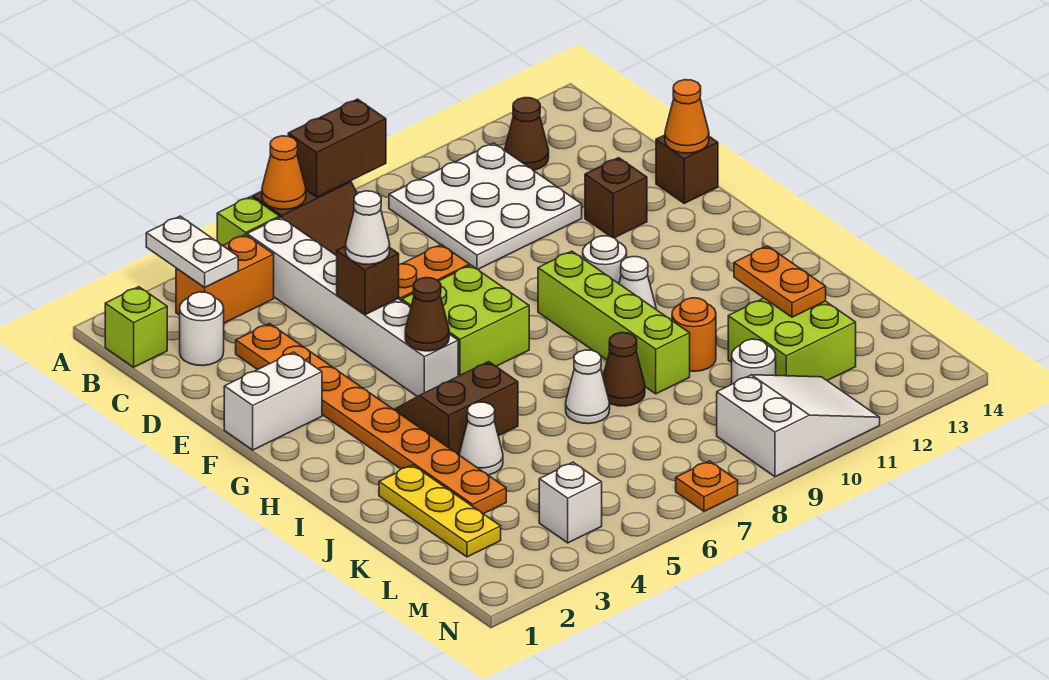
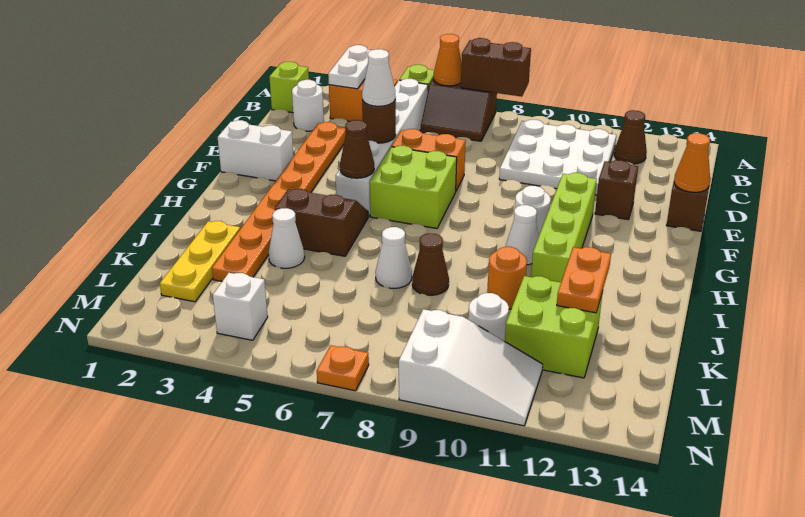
brown 1x1 brick [337,246,399,315] -> brown 1x1 round brick [362,99,396,143]
lime 1x4 brick [538,251,690,394] -> lime 1x4 brick moved to [531,173,597,282]

